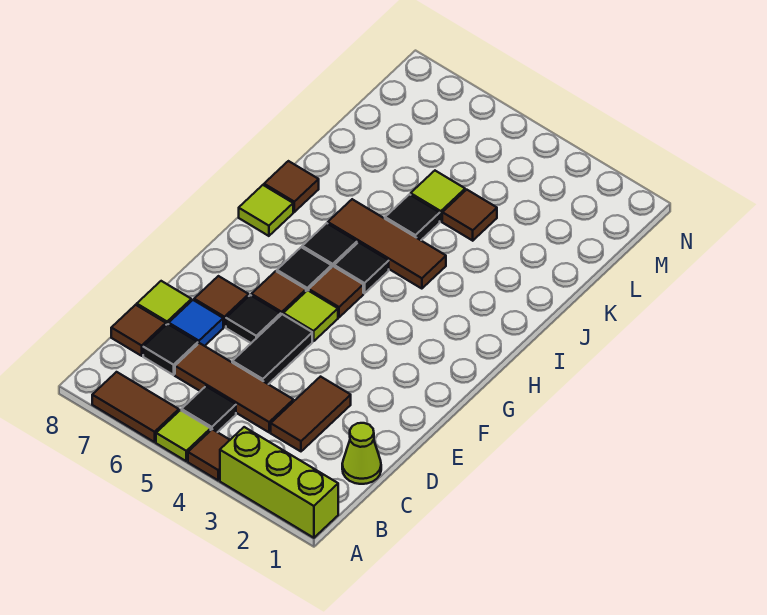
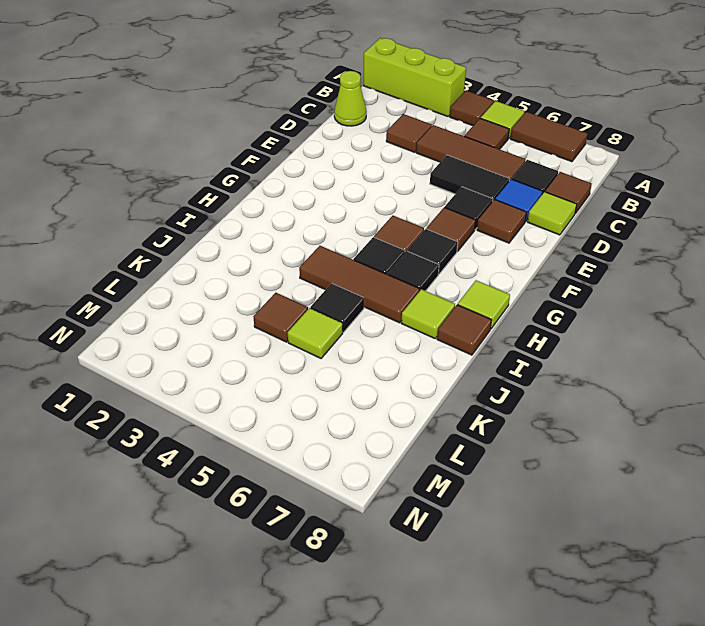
black 1x1 tile [182,386,236,432] -> brown 1x1 tile [465,118,509,149]
brown 1x2 tile [271,377,351,451] -> brown 1x1 tile [386,114,432,152]
black 1x2 tile [232,314,312,384] -> black 1x2 tile turned to [430,155,509,201]
lime 1x1 tile [283,290,338,341] -> lime 1x1 tile moved to [401,289,455,338]

